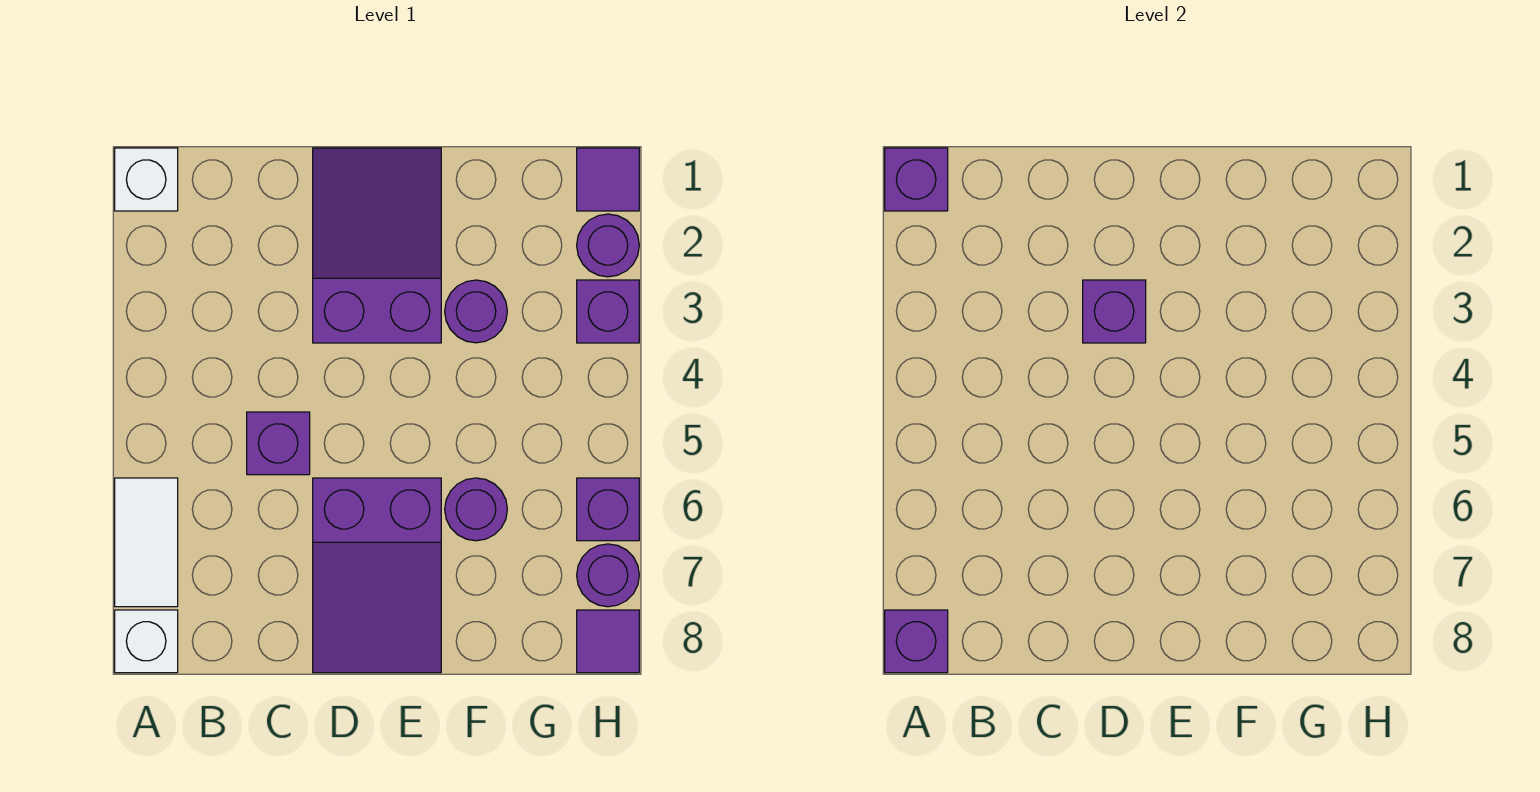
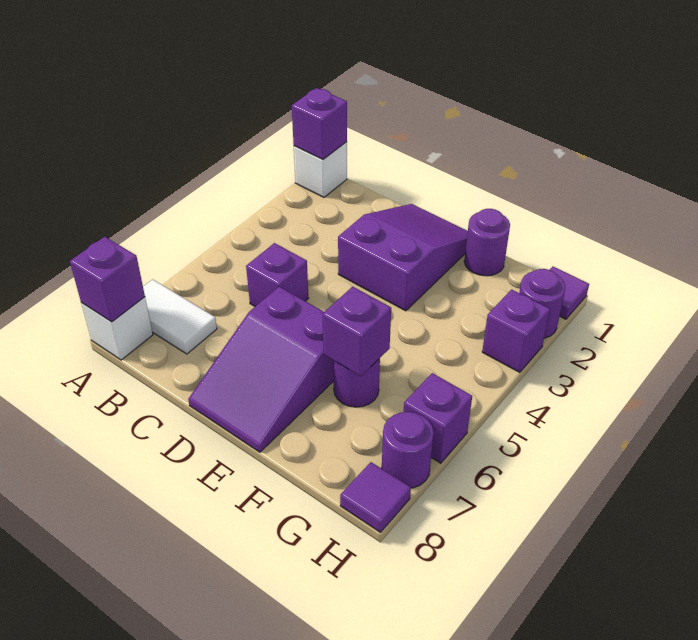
white 1x2 tile [115,478,178,607] -> white 1x2 tile turned to [143,279,217,354]
purple 1x1 brick [1083,280,1146,343] -> purple 1x1 brick moved to [322,287,391,376]
purple 1x1 round brick [445,280,507,343] -> purple 1x1 round brick moved to [464,209,510,276]

